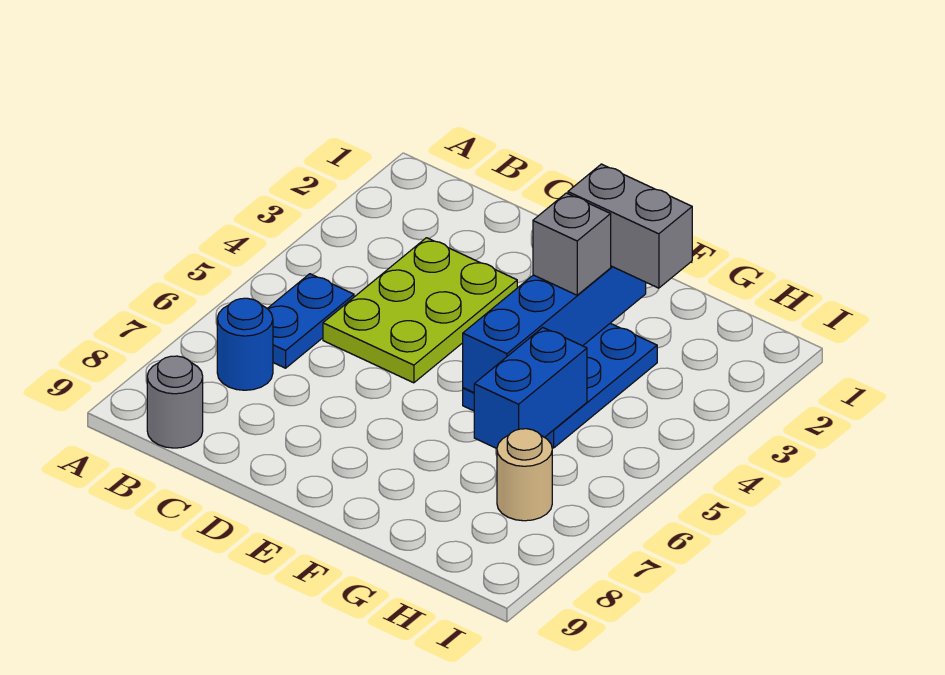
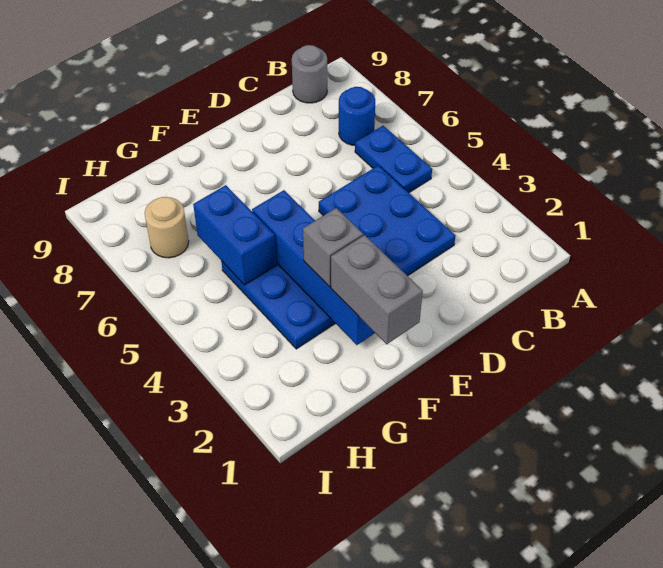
lime 2x3 plate [323,238,517,383] -> blue 2x3 plate [319,165,455,276]
grey 1x2 brick [568,164,692,288] -> grey 1x2 brick turned to [331,235,423,344]

